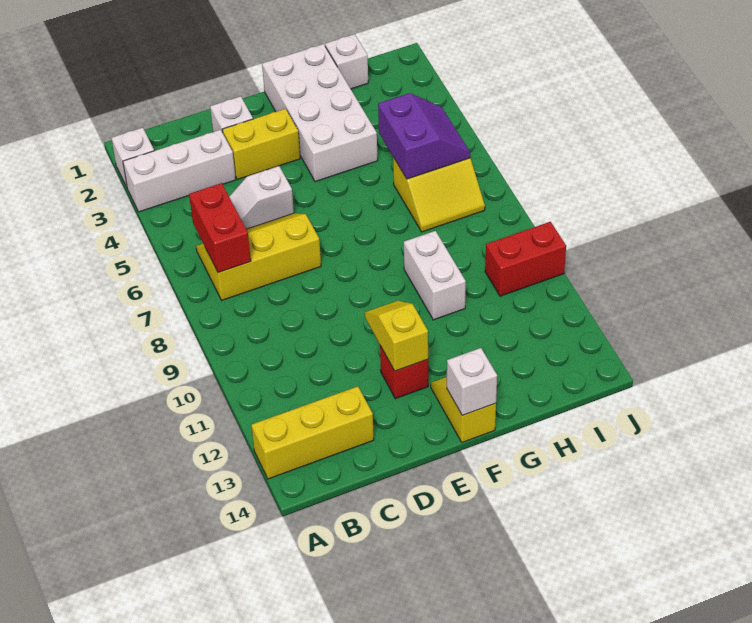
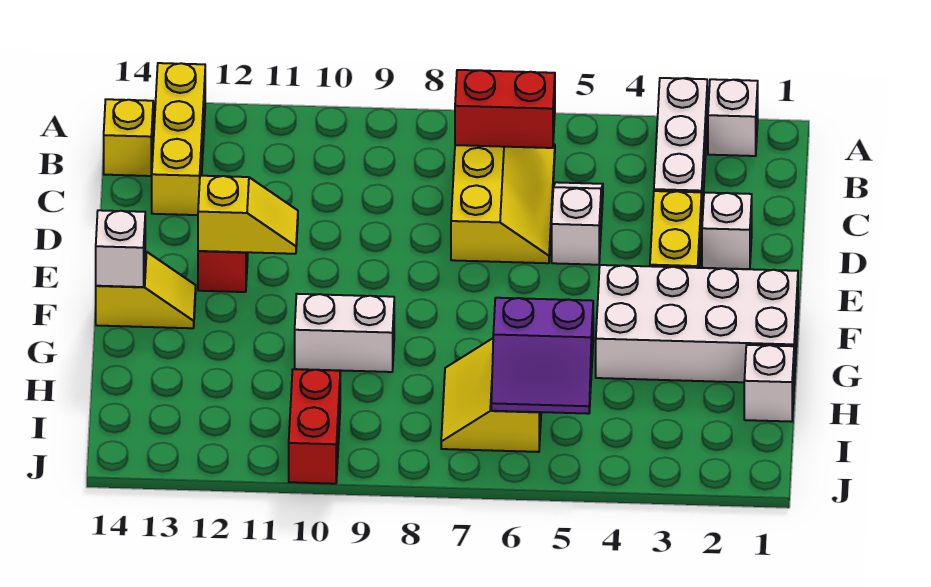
none -> yellow 1x1 brick [104,99,153,176]

